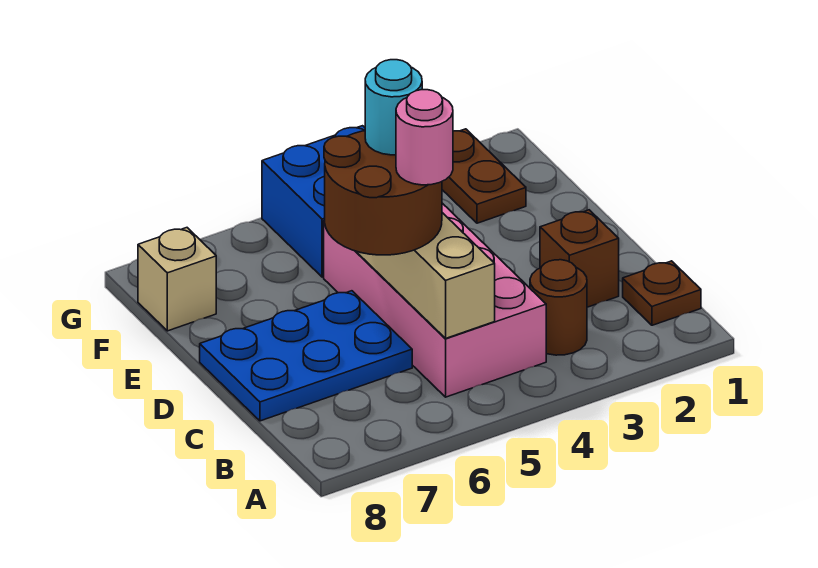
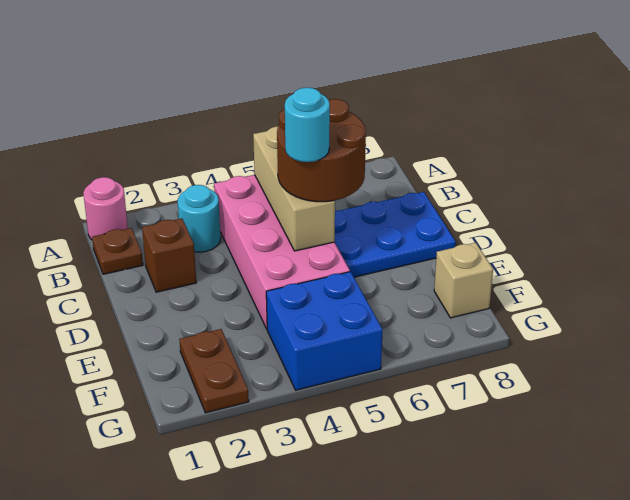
brown 1x1 round brick [530,260,587,355] -> cyan 1x1 round brick [178,185,221,252]
pink 1x1 round brick [396,90,453,185] -> pink 1x1 round brick moved to [83,177,128,240]

